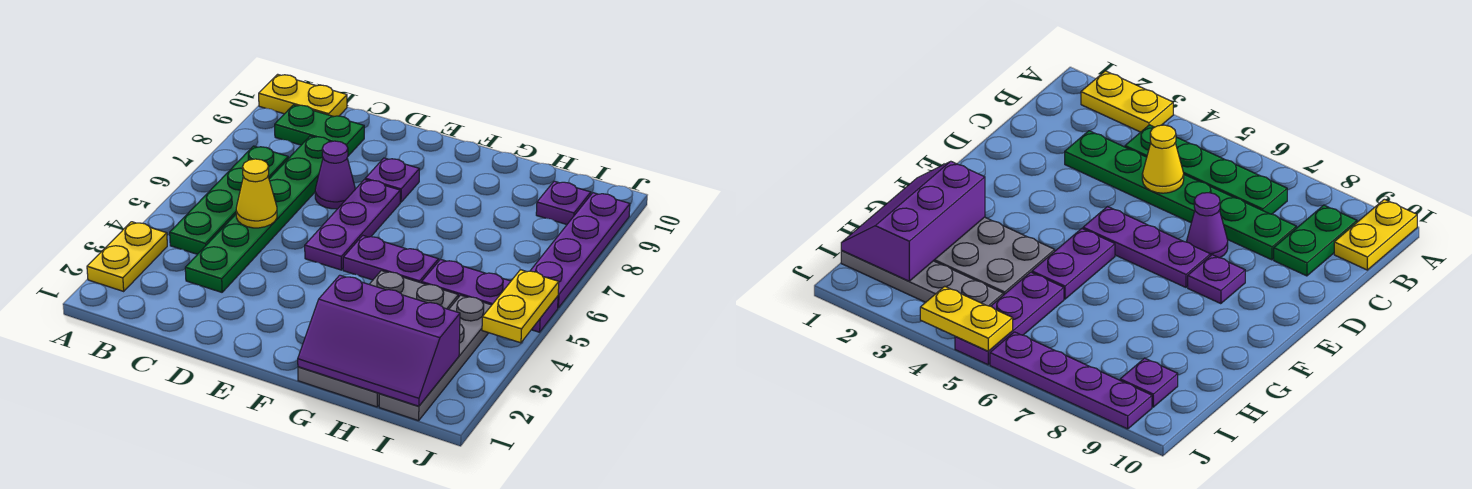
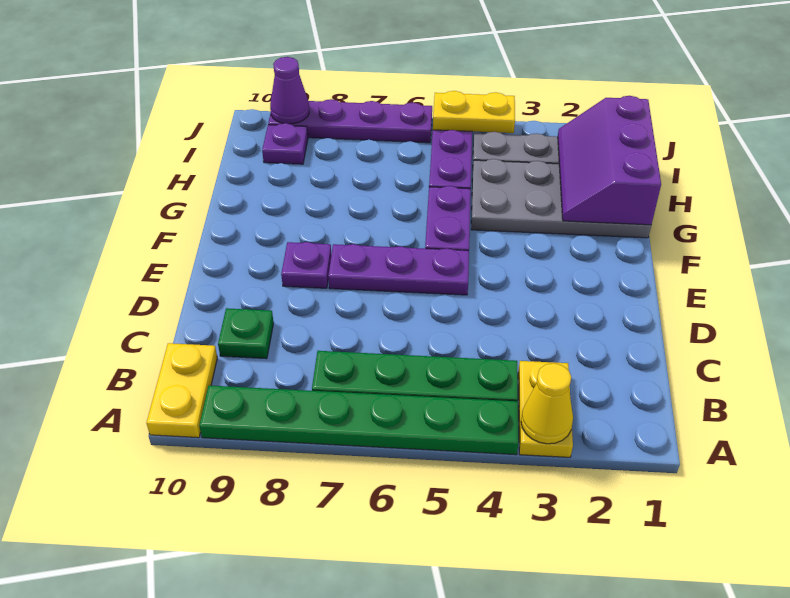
yellow 1x2 plate [87,222,167,291] -> yellow 1x2 plate turned to [518,361,573,457]
green 1x2 plate [275,105,364,156] -> green 1x1 plate [218,308,274,359]
green 1x6 plate [185,136,329,292] -> green 1x6 plate moved to [199,385,519,455]
yellow 1x1 cone [236,159,277,228] -> yellow 1x1 cone moved to [521,363,573,444]
purple 1x1 cone [315,141,355,209] -> purple 1x1 cone moved to [270,57,309,124]
purple 2x3 slope [298,275,460,406] -> purple 2x3 slope turned to [558,96,661,225]

